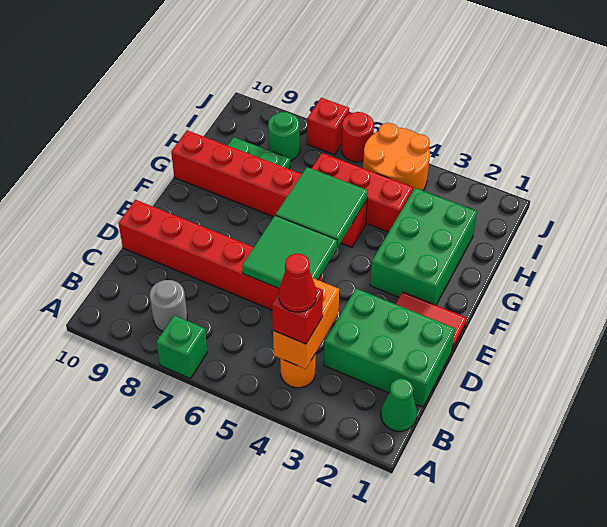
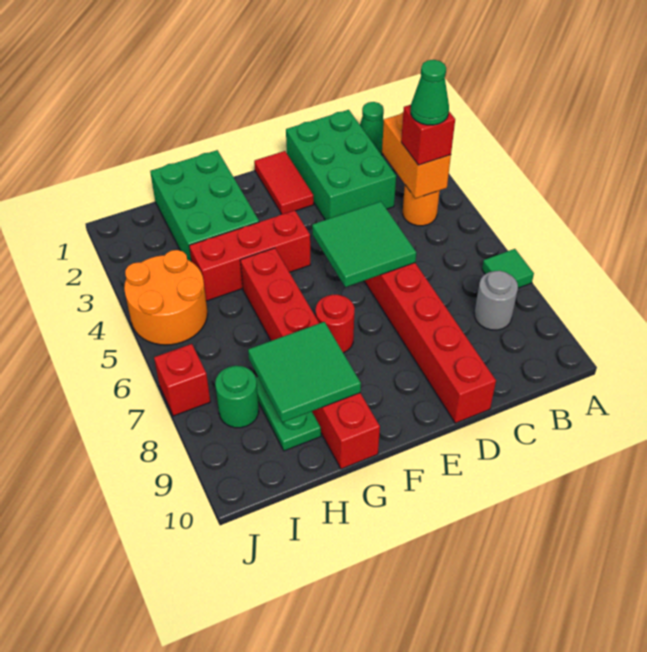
green 1x1 brick [156,315,207,378] -> green 1x1 tile [482,249,534,288]
orange 1x2 brick [273,278,339,369] -> orange 1x2 brick turned to [382,113,451,198]
red 1x1 cone [279,253,316,312] -> green 1x1 cone [411,60,449,125]
green 2x3 brick [370,188,477,305] -> green 2x3 brick turned to [150,150,259,261]
green 2x2 tile [276,167,368,247] -> green 2x2 tile moved to [248,322,361,422]
red 1x3 brick [311,153,413,232] -> red 1x3 brick turned to [189,210,311,301]
red 1x1 round brick [342,112,374,162] -> red 1x1 round brick moved to [316,295,355,353]

